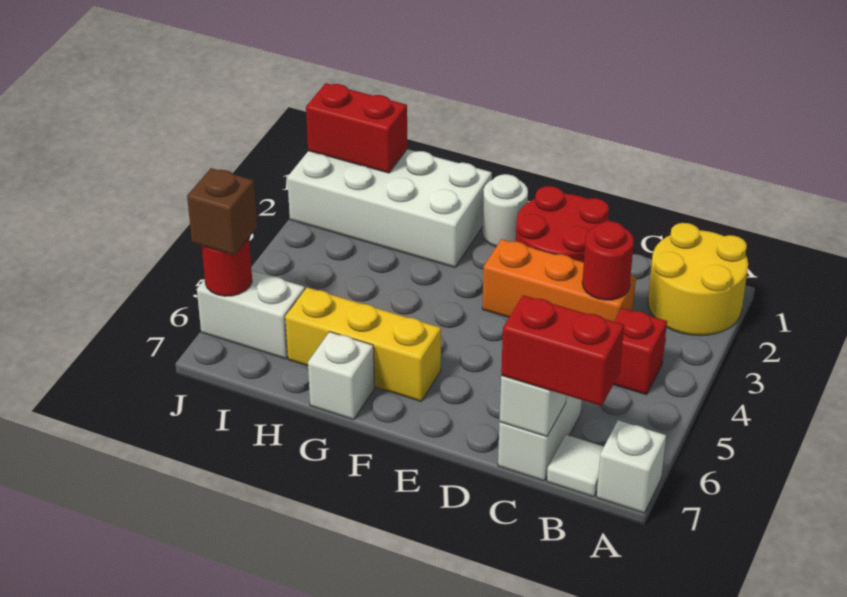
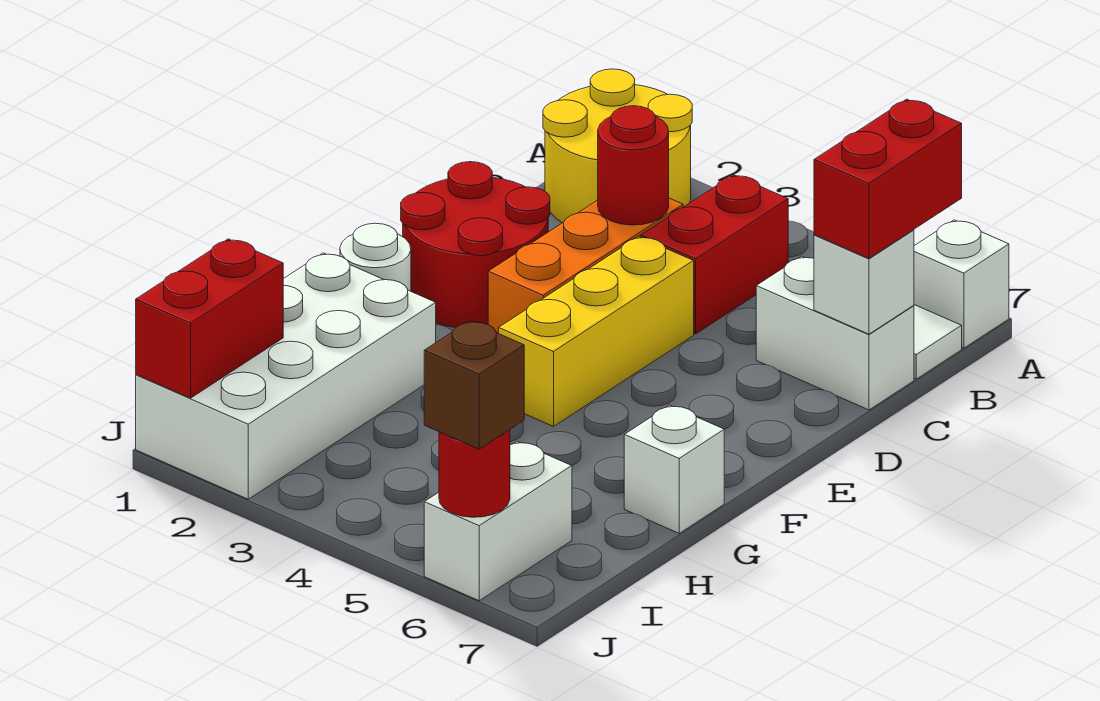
red 1x1 brick [613,308,667,395] -> red 1x2 brick [641,175,788,334]
yellow 1x3 brick [285,287,441,401] -> yellow 1x3 brick moved to [499,236,694,427]

